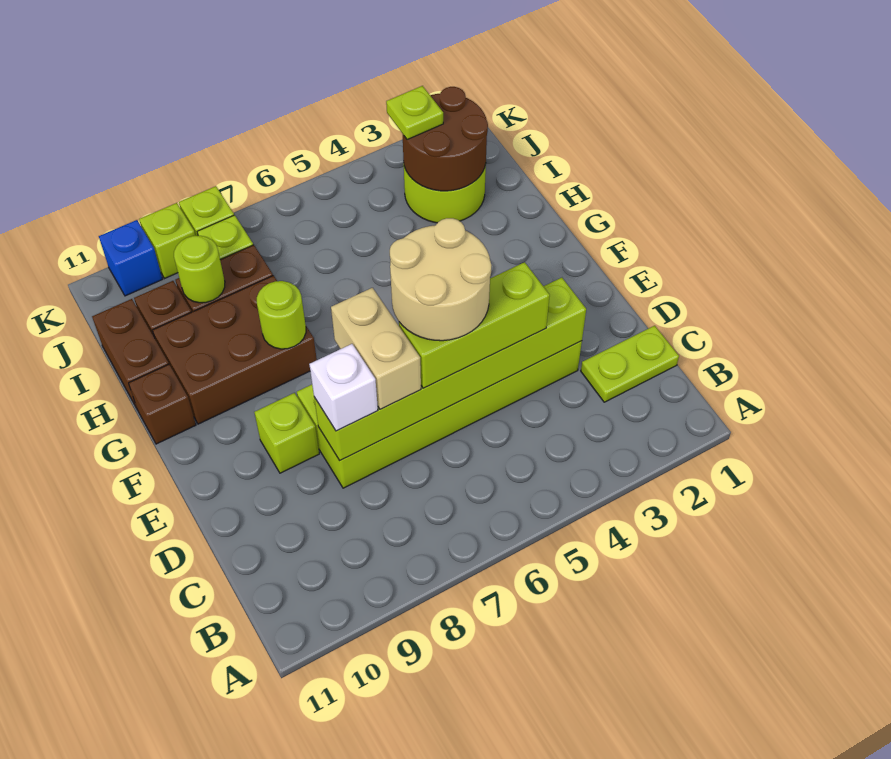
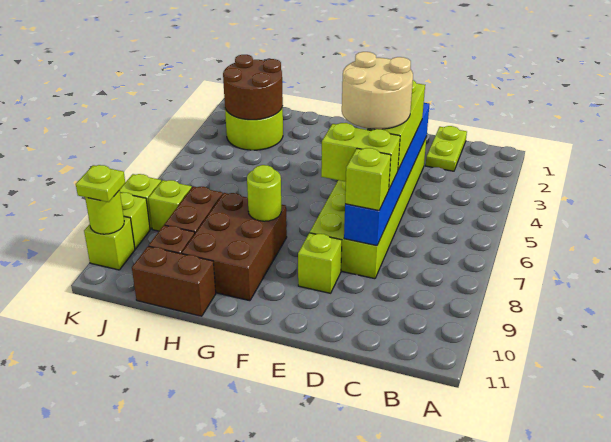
lime 1x6 brick [314,278,586,460] -> blue 1x6 brick [344,103,429,246]
tan 1x2 brick [331,288,421,409] -> lime 1x2 brick [321,123,400,189]
white 1x1 brick [309,344,378,431] -> lime 1x1 brick [345,148,391,211]
brown 1x1 brick [129,364,196,444] -> none
lime 1x1 round brick [174,236,225,303] -> lime 1x1 round brick moved to [85,190,124,234]
lime 1x1 plate [386,86,443,140] -> lime 1x1 plate moved to [76,165,125,202]
blue 1x1 brick [99,220,162,296] -> lime 1x1 brick [84,217,135,270]

